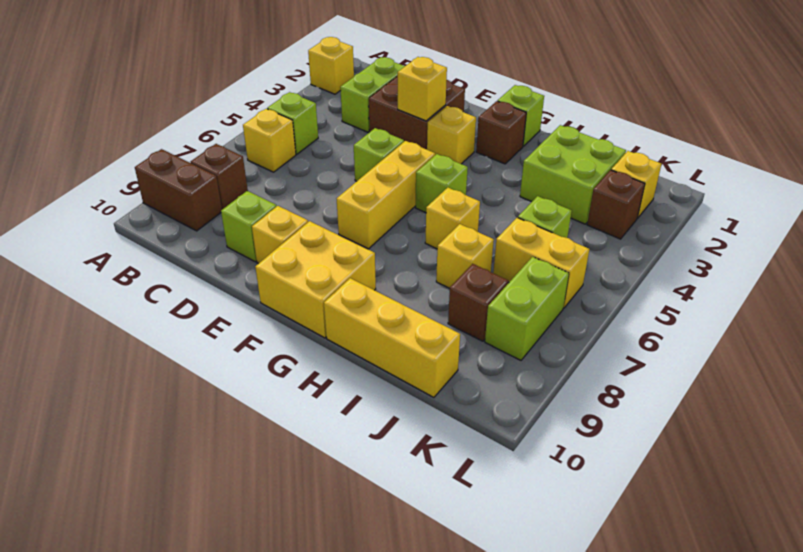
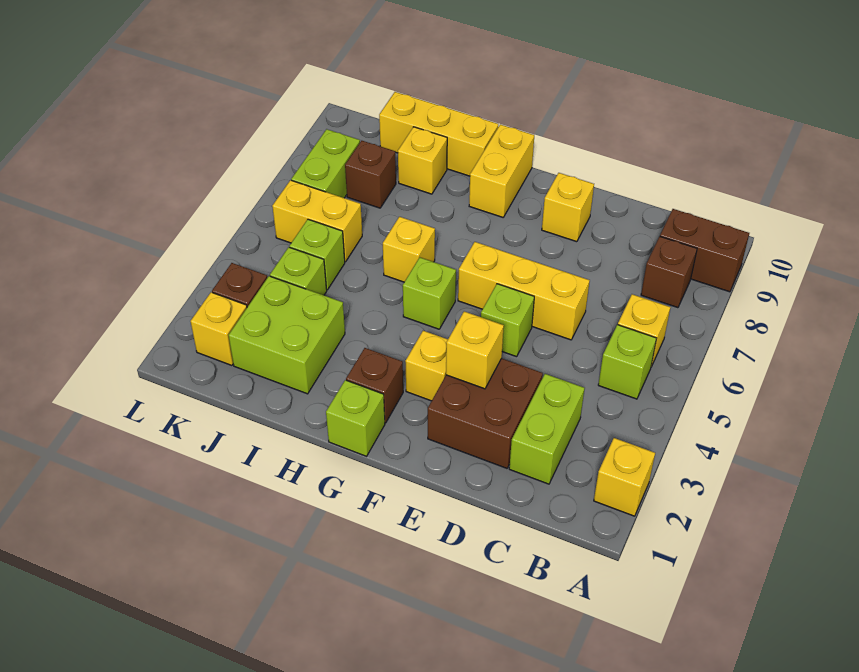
lime 1x1 brick [221,191,277,262] -> lime 1x1 brick moved to [270,247,327,295]
yellow 1x3 brick [337,141,435,249] -> yellow 1x3 brick turned to [458,242,590,340]
yellow 2x2 brick [255,221,376,338] -> yellow 1x2 brick [469,124,534,217]
yellow 1x1 brick [436,224,494,288] -> yellow 1x1 brick moved to [398,127,447,194]

